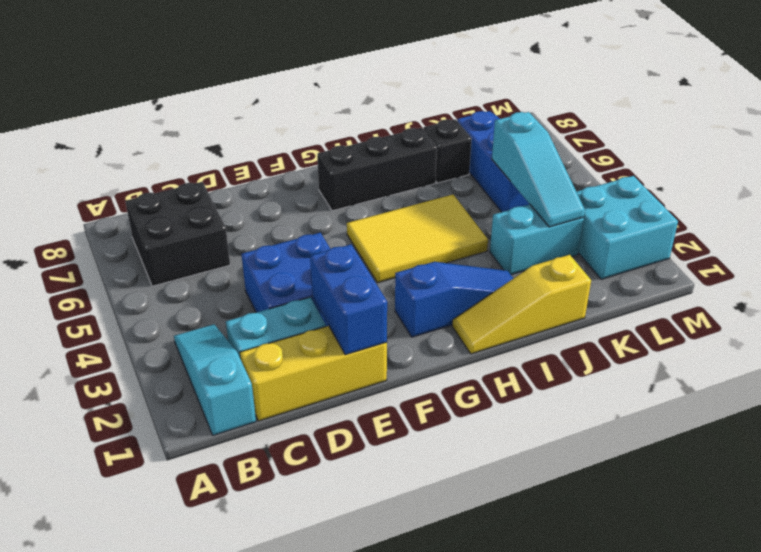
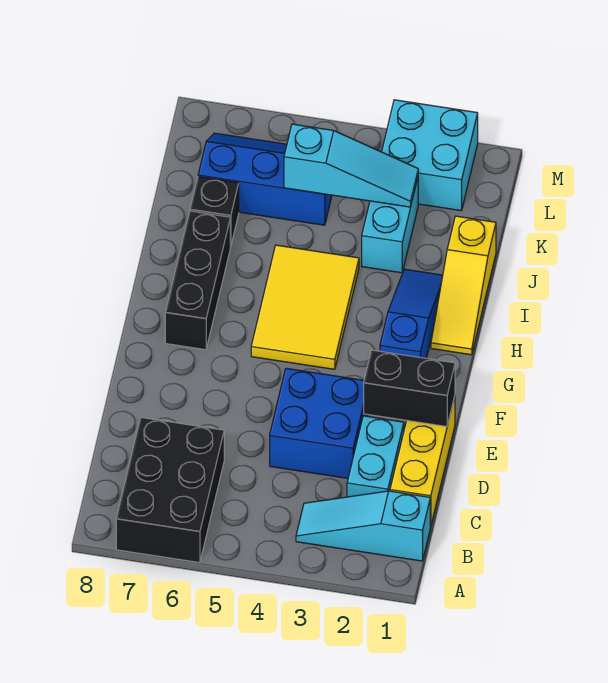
black 2x2 brick [125,182,230,286] -> black 2x3 brick [116,417,224,563]
blue 1x2 brick [310,244,387,355] -> black 1x2 brick [364,350,455,427]

